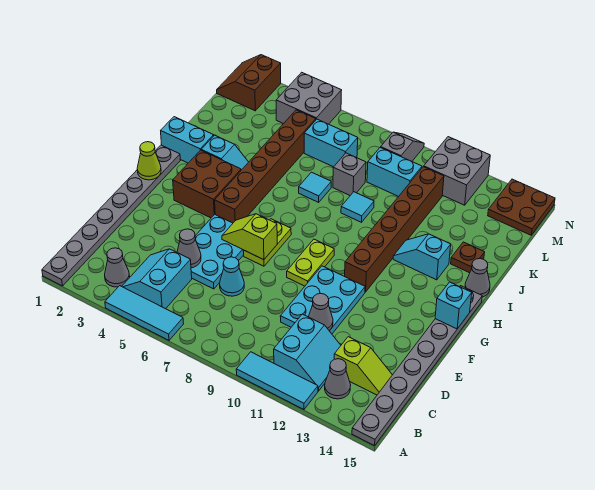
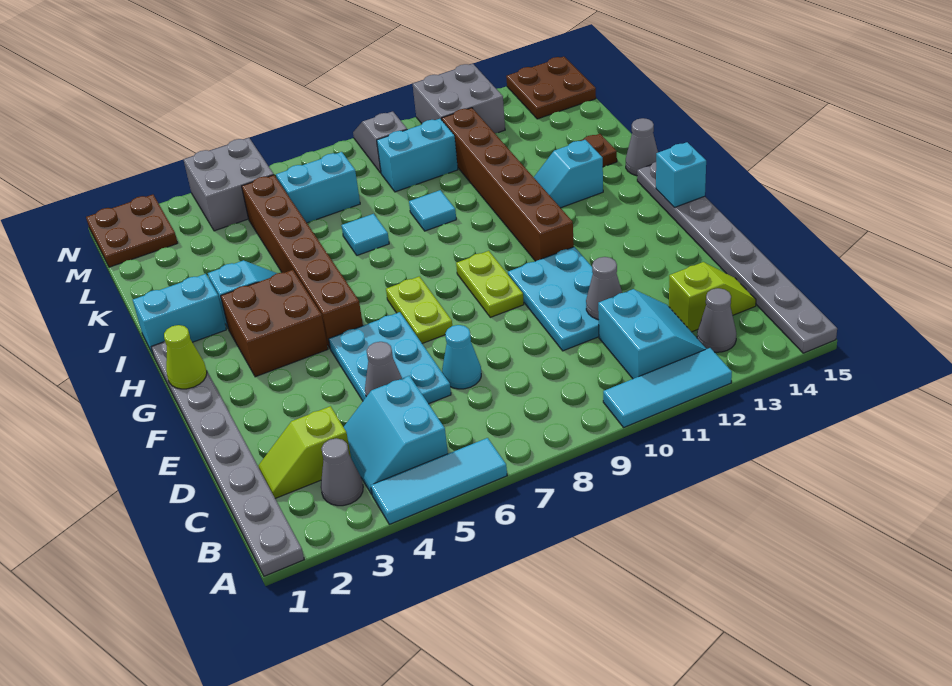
lime 1x2 slope [222,214,277,260] -> lime 1x2 slope moved to [258,406,351,498]
grey 1x1 brick [333,153,366,195] -> none
brown 2x2 slope [217,55,281,111] -> brown 2x2 plate [86,195,178,267]

